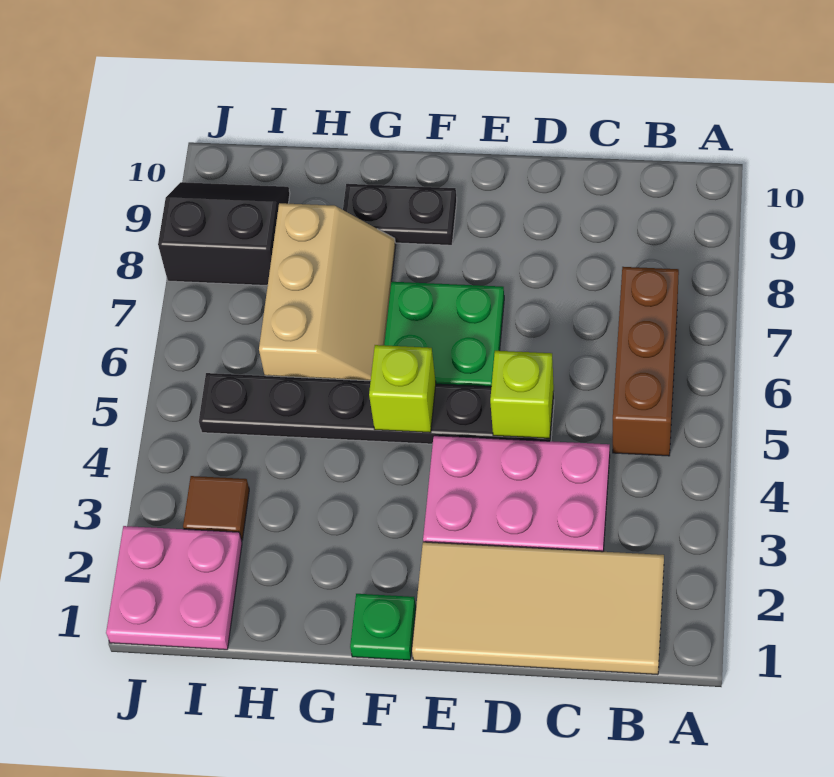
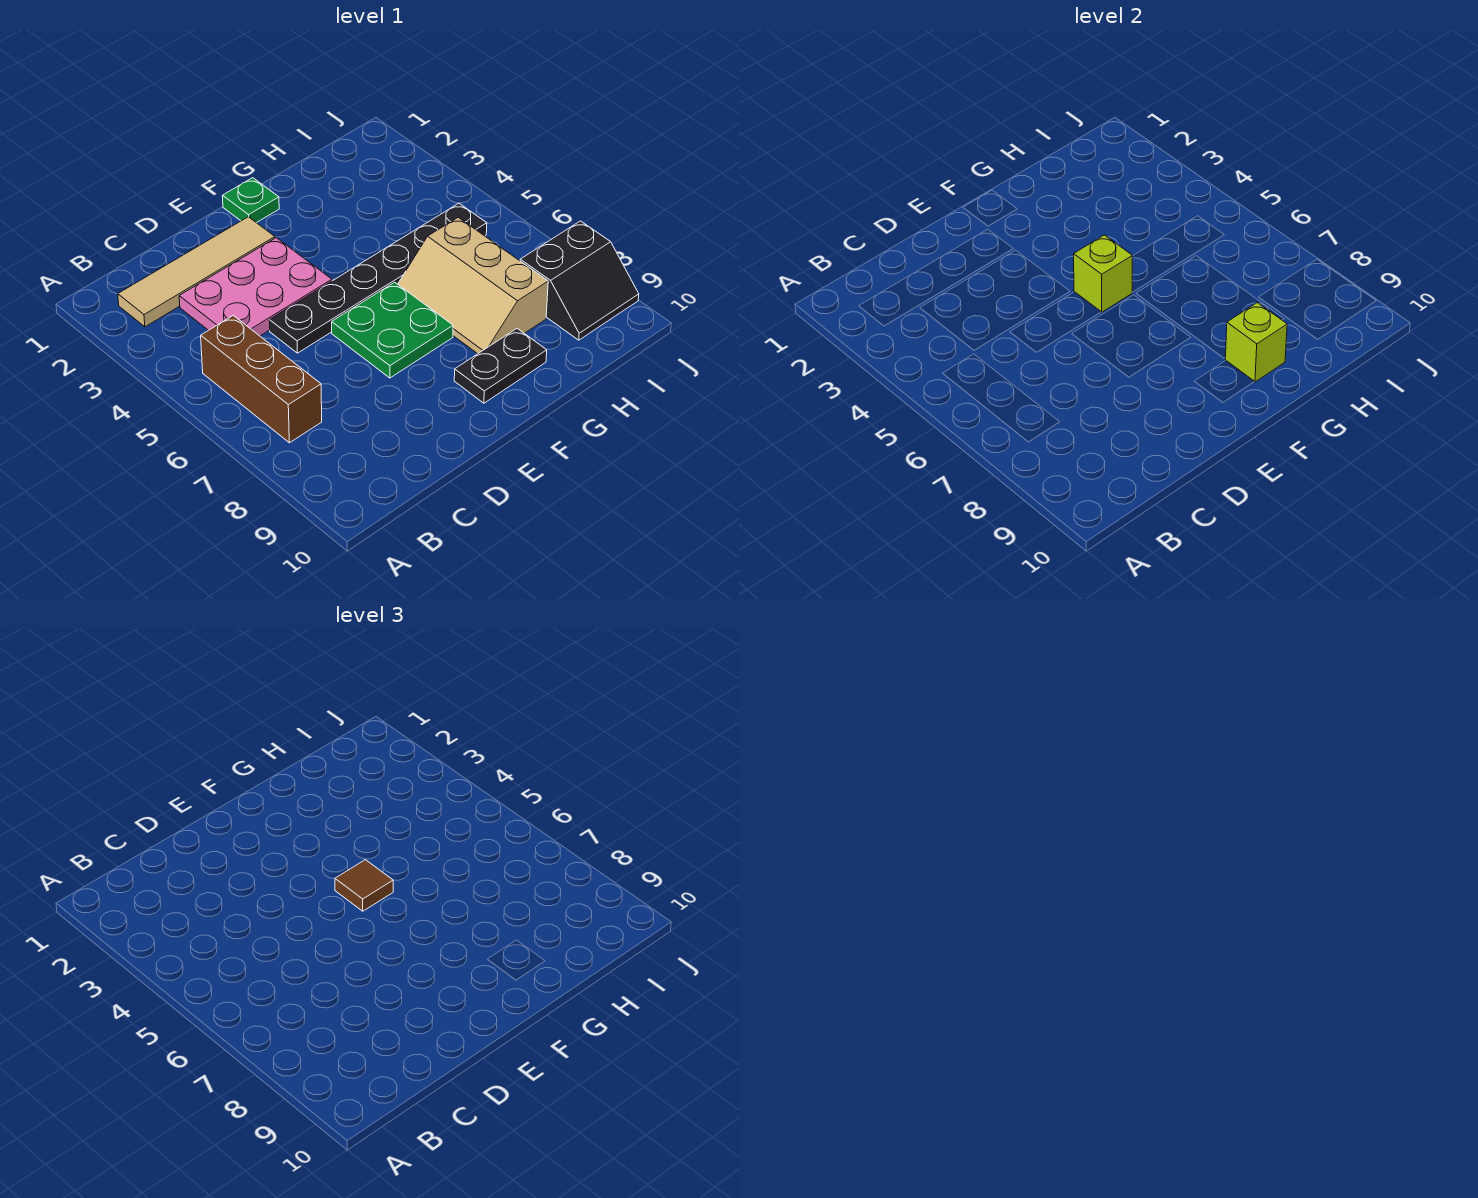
tan 2x4 tile [412,542,664,675] -> tan 1x4 tile [118,217,275,327]
lime 1x1 brick [490,351,554,438] -> lime 1x1 brick moved to [1225,303,1287,382]
pink 2x2 plate [106,526,242,650] -> none
brown 1x1 tile [183,476,249,540] -> brown 1x1 tile moved to [335,860,393,911]

